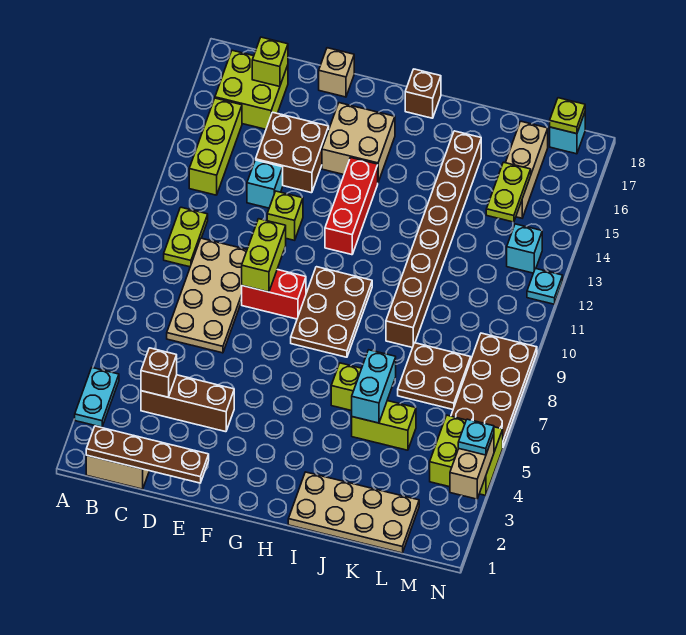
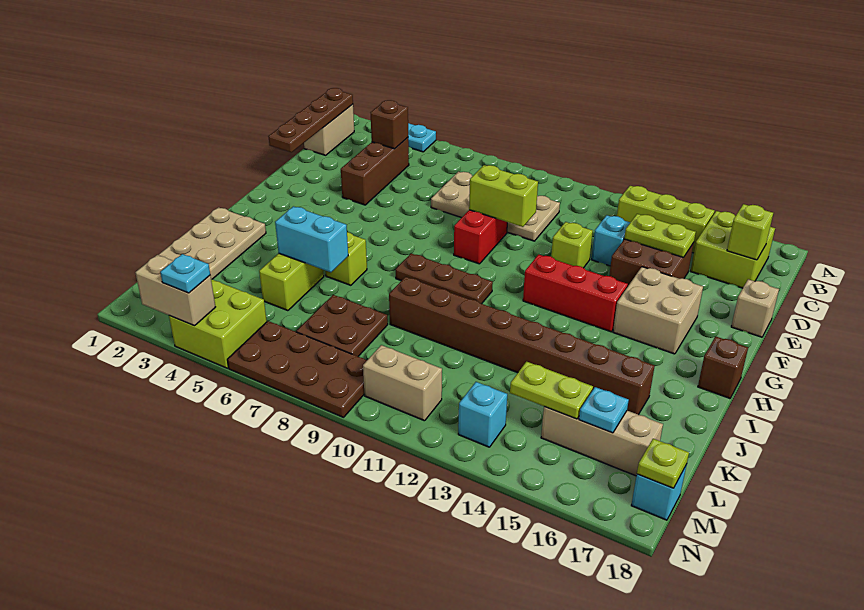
lime 1x2 plate [164,207,208,267] -> lime 1x2 plate moved to [624,214,696,258]
brown 2x3 plate [291,267,372,357] -> brown 1x3 plate [396,254,493,304]
none -> tan 1x2 brick [363,345,442,421]
cyan 1x1 plate [527,268,563,304] -> cyan 1x1 plate moved to [579,387,629,433]

